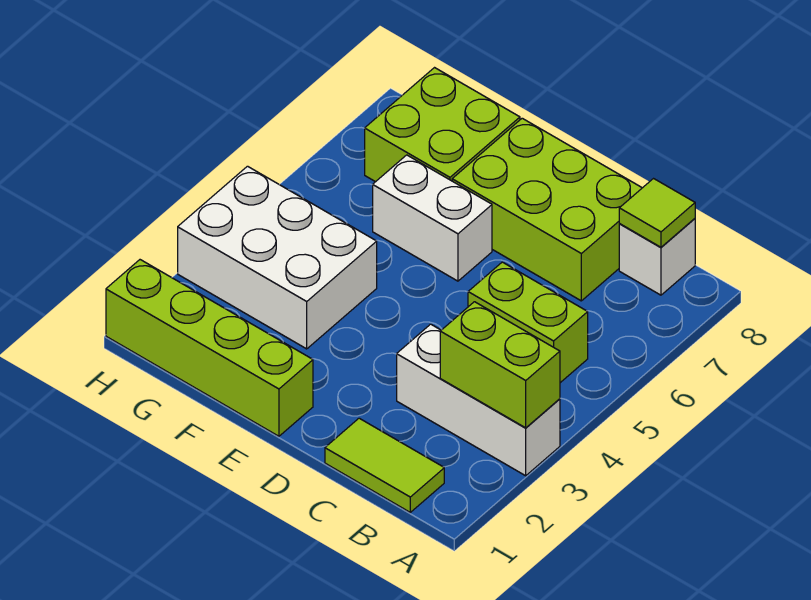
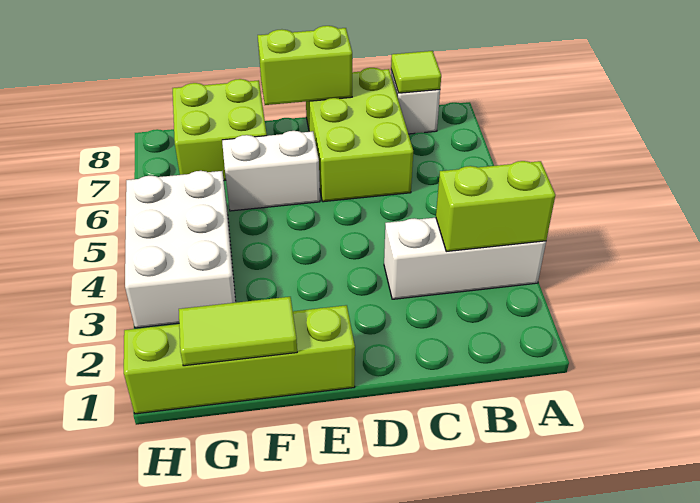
lime 1x2 tile [325,418,444,512] -> lime 1x2 tile moved to [179,297,297,366]
lime 1x2 brick [468,262,588,383] -> lime 1x2 brick moved to [258,26,352,105]
lime 2x3 brick [452,118,642,301] -> lime 2x3 brick turned to [306,68,413,202]
white 2x3 brick [178,166,377,349] -> white 2x3 brick turned to [125,171,236,328]

